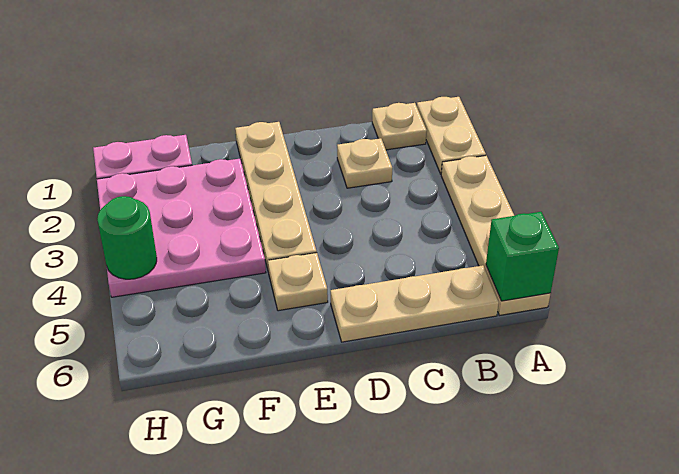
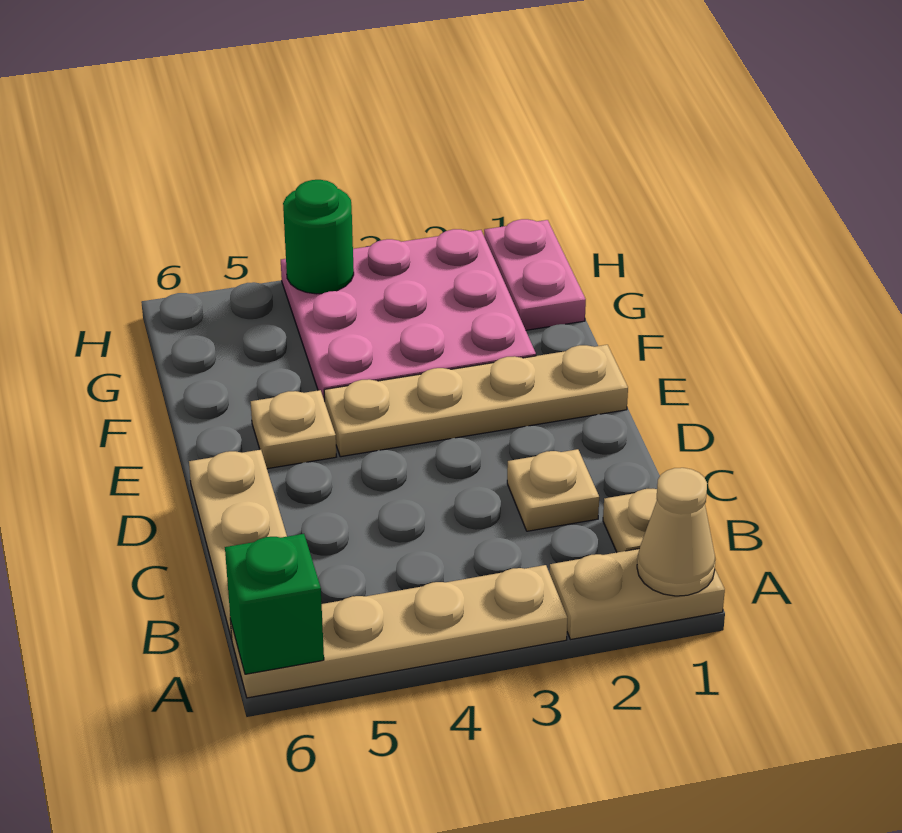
none -> tan 1x1 cone [637,468,715,596]

